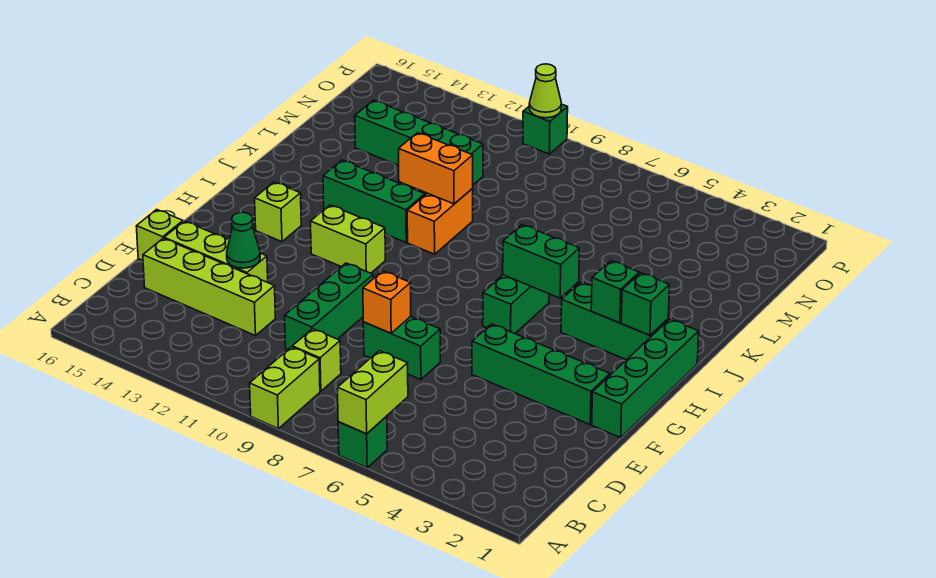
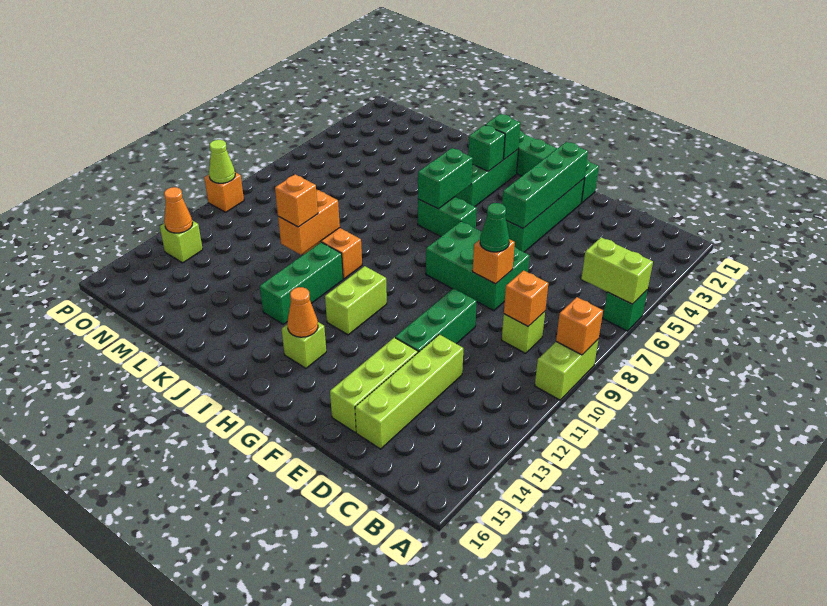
lime 1x2 brick [250,347,320,429] -> lime 1x2 brick turned to [535,340,598,400]
none -> orange 1x1 brick [556,297,603,355]
none -> orange 1x1 brick [504,270,548,326]
green 1x3 brick [285,263,373,350] -> green 1x3 brick turned to [395,288,477,352]
green 1x2 brick [363,317,440,380] -> green 2x3 brick [426,222,530,311]
green 1x1 cone [227,212,260,268] -> green 1x1 cone moved to [480,203,509,252]
lime 1x1 brick [136,209,183,260] -> lime 1x1 brick moved to [160,221,203,263]
none -> orange 1x1 cone [287,287,318,337]
none -> orange 1x1 brick [275,174,318,227]
green 1x4 brick [355,100,483,185] -> green 1x4 brick moved to [502,142,588,228]
none -> orange 1x1 cone [164,187,193,233]
green 1x1 brick [523,104,568,154] -> orange 1x1 brick [204,172,244,212]

